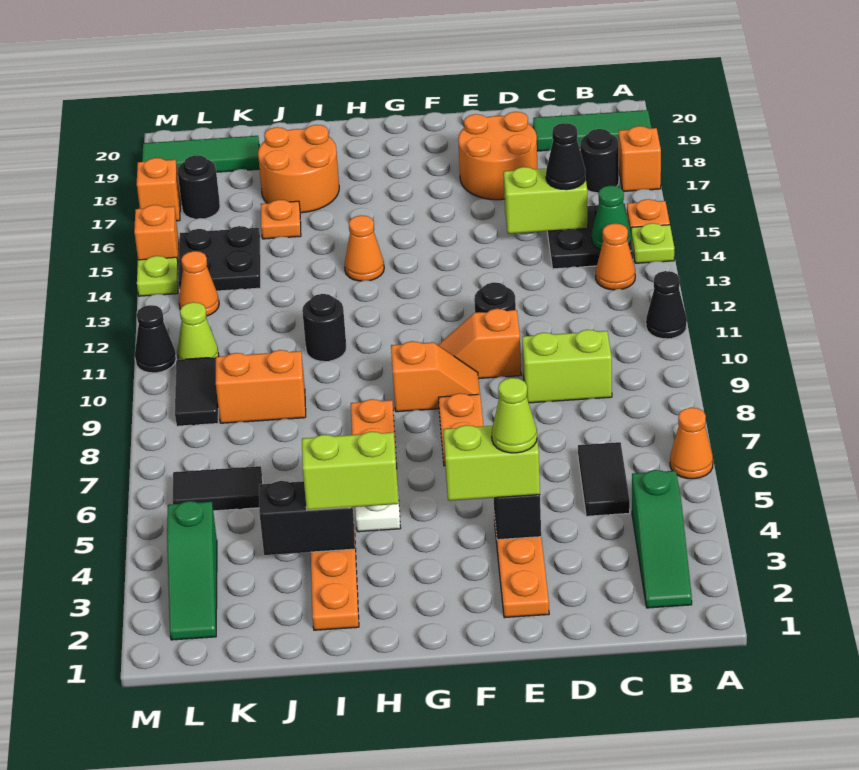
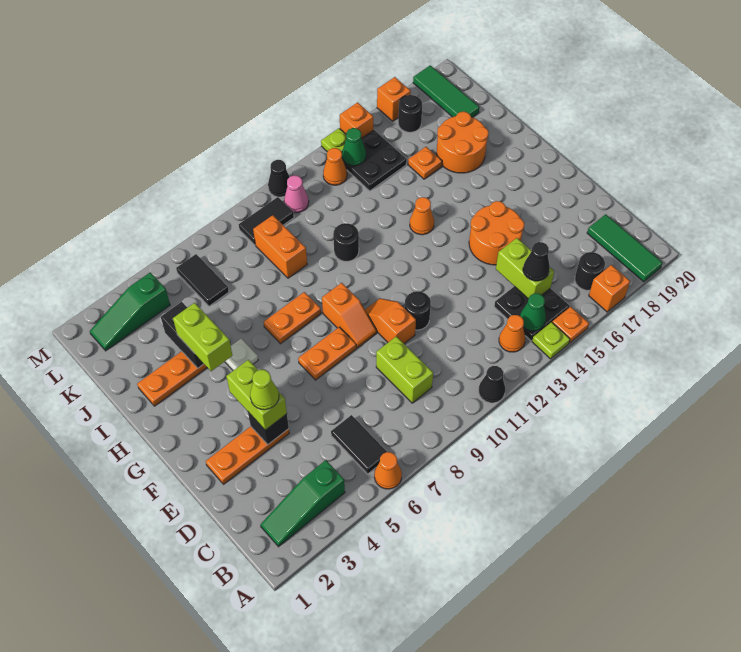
black 1x2 tile [578,442,630,516] -> black 1x2 tile turned to [331,415,387,474]
orange 2x2 round brick [458,112,537,200] -> orange 2x2 round brick moved to [469,201,524,265]
lime 1x1 cone [177,302,219,360] -> pink 1x1 cone [284,175,309,213]
none -> green 1x1 cone [342,128,366,166]

